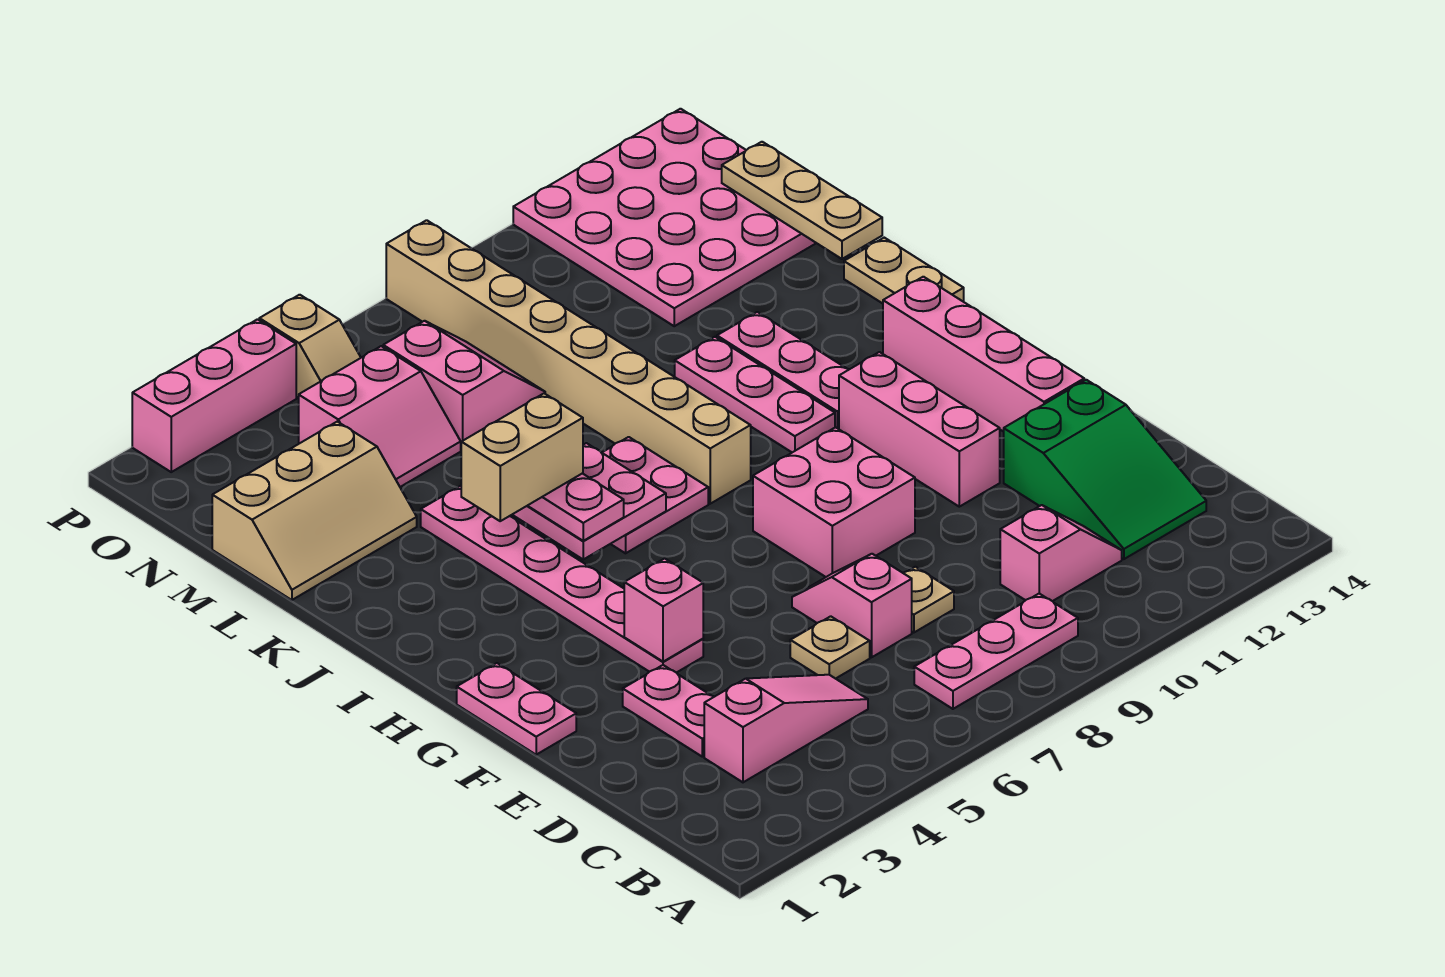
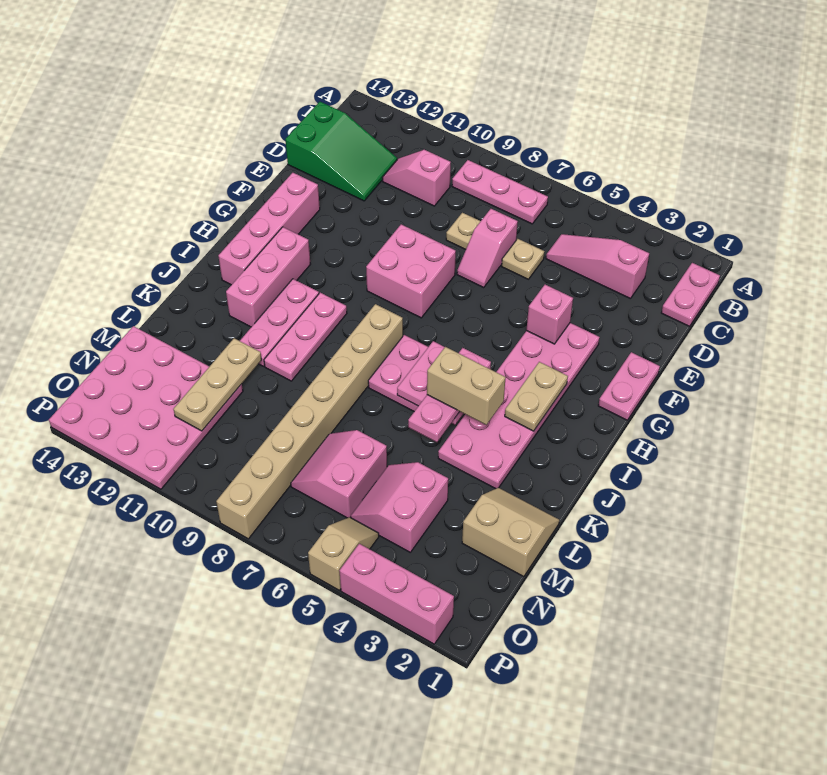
green 2x3 slope [1004,380,1206,559] -> green 2x3 slope turned to [285,102,397,201]
pink 1x2 plate [623,665,714,757] -> pink 1x2 plate moved to [661,263,720,326]
pink 1x6 plate [421,486,703,673] -> pink 2x6 plate [438,323,600,489]
pink 1x3 brick [839,352,1000,507] -> pink 1x3 brick moved to [226,227,310,327]
tan 1x2 plate [844,238,964,304] -> tan 1x2 plate moved to [505,362,568,431]
tan 2x3 slope [212,422,417,600] -> tan 2x2 slope [462,488,559,577]
tan 1x3 plate [722,142,882,259] -> tan 1x3 plate moved to [173,338,262,431]
pink 2x2 slope [299,346,461,487] -> pink 2x2 slope turned to [351,462,448,552]

